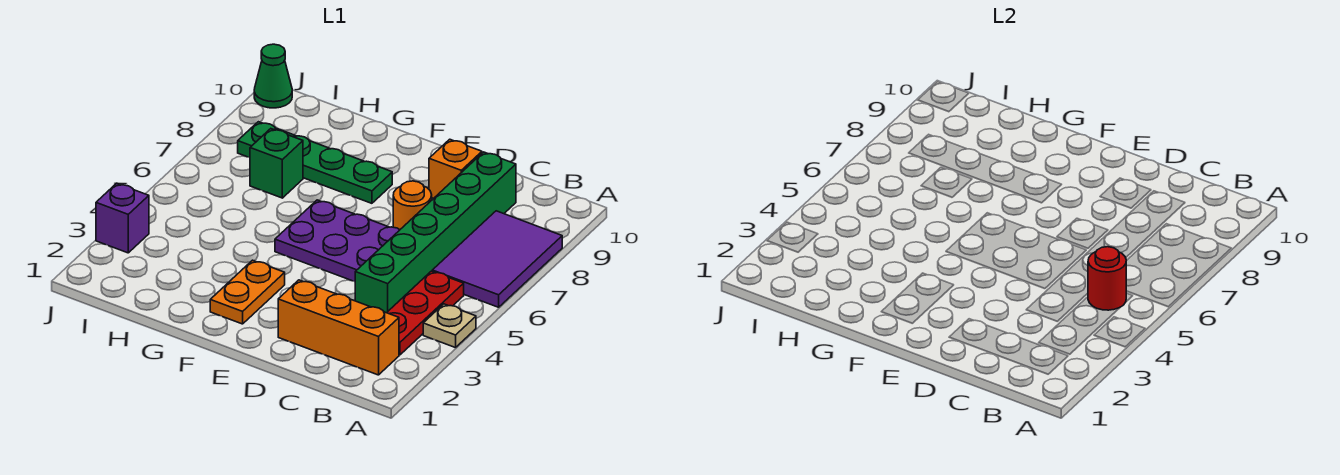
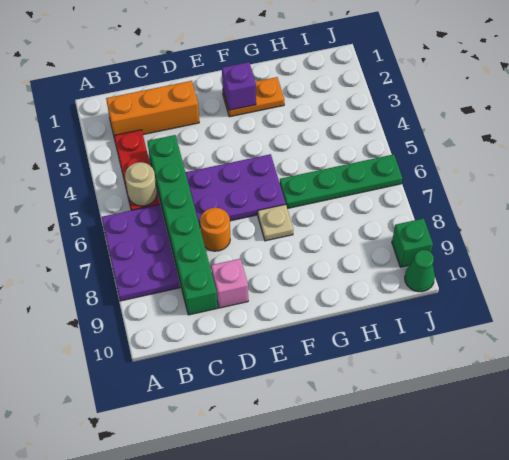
tan 1x1 plate [423,304,476,348] -> tan 1x1 plate moved to [258,204,293,241]
purple 2x3 tile [432,211,562,307] -> purple 2x3 plate [102,204,180,301]
red 1x1 round brick [1088,247,1126,310] -> tan 1x1 round brick [125,162,157,206]
orange 1x1 brick [429,139,482,199] -> pink 1x1 brick [211,259,248,308]
orange 1x2 plate [210,260,285,324] -> orange 1x2 plate turned to [223,77,284,117]
green 1x4 plate [238,122,392,203] -> green 1x4 plate moved to [280,154,402,209]
green 1x1 brick [250,129,303,198] -> green 1x1 brick moved to [392,218,433,267]
purple 1x1 brick [96,183,149,253] -> purple 1x1 brick moved to [222,62,256,110]

